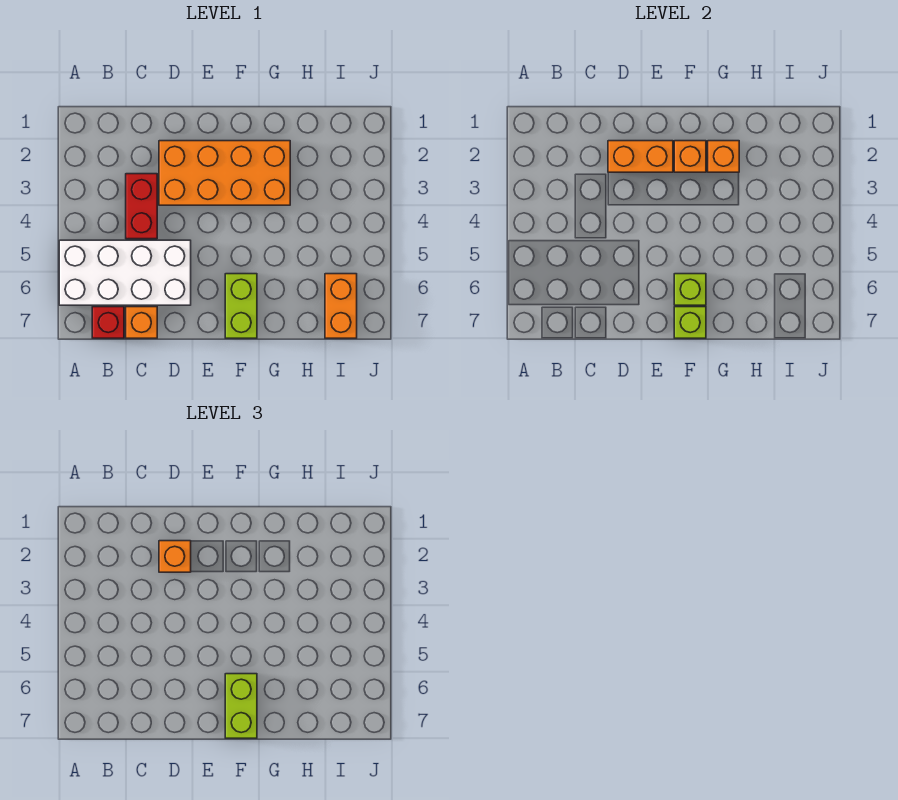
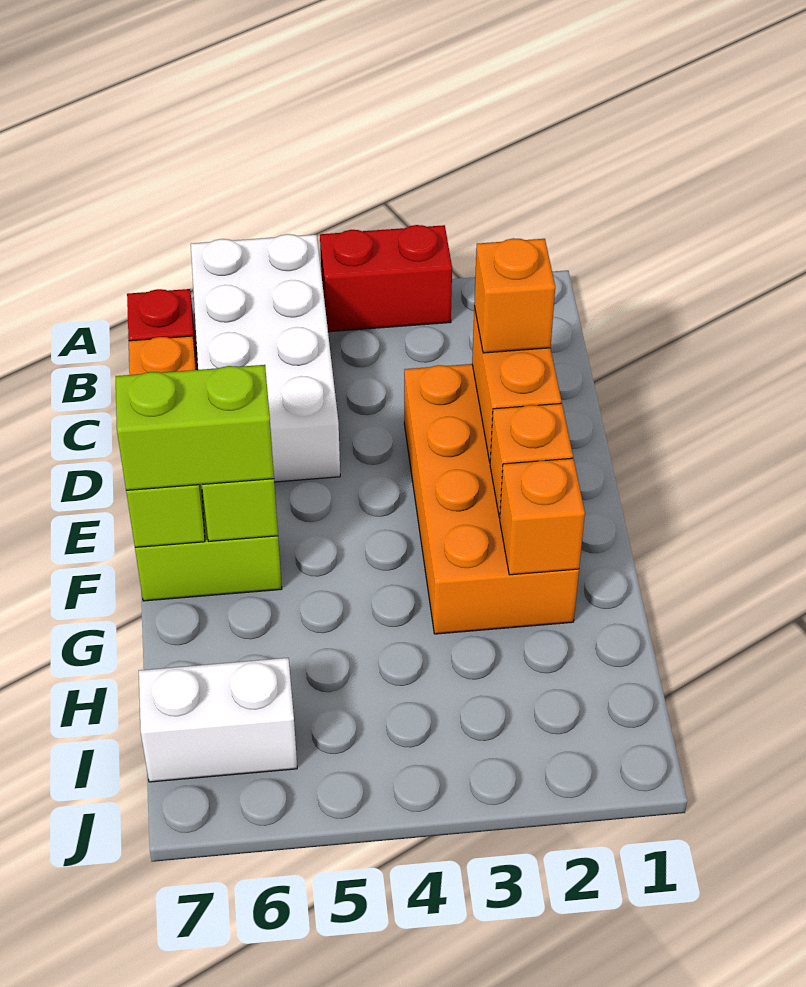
red 1x2 brick [126,174,157,239] -> red 1x2 brick moved to [320,225,452,332]
orange 1x2 brick [325,274,357,338] -> white 1x2 brick [139,658,297,782]

